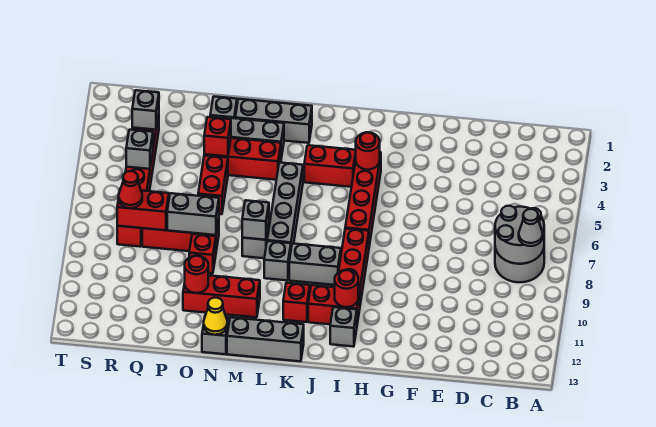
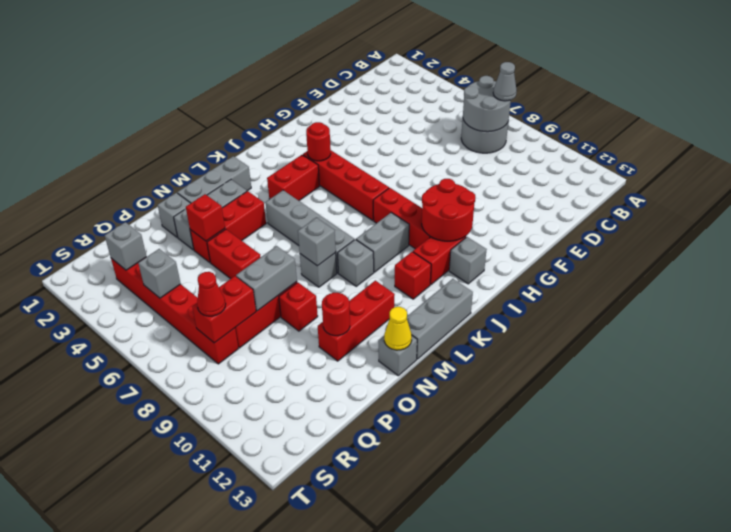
red 1x1 round brick [335,270,358,307] -> red 2x2 round brick [422,179,475,241]

